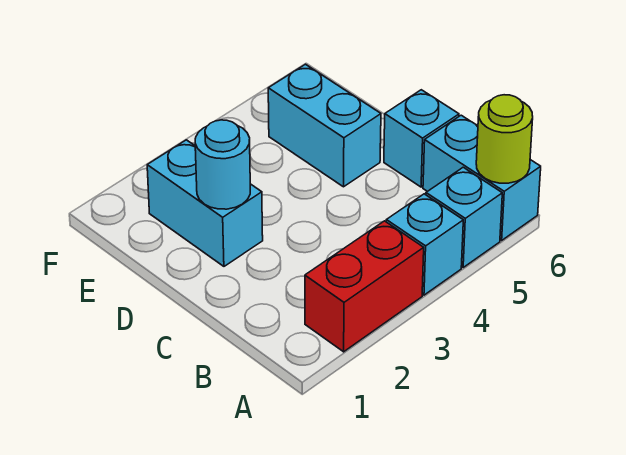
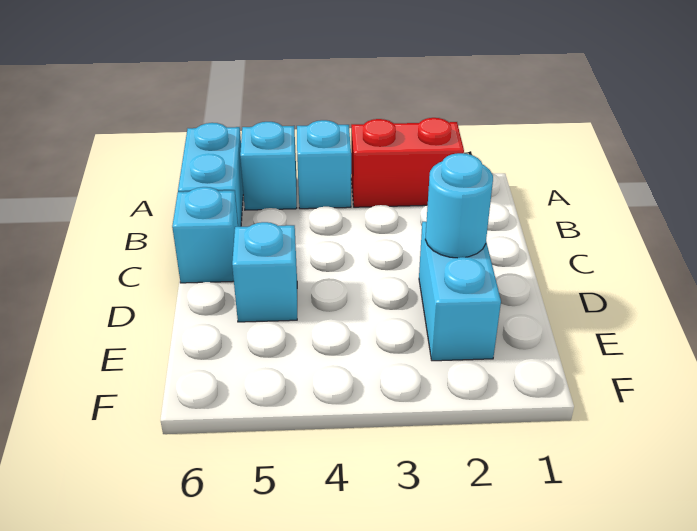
lime 1x1 round brick [476,95,533,183] -> none
cyan 1x2 brick [268,64,381,187] -> cyan 1x1 brick [232,222,297,322]

